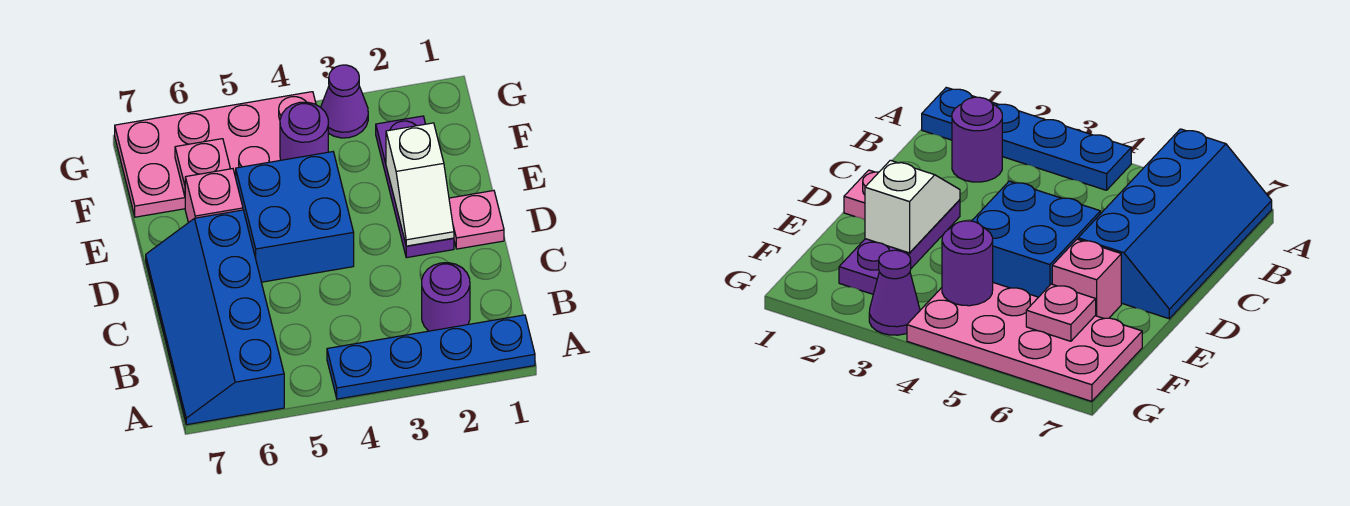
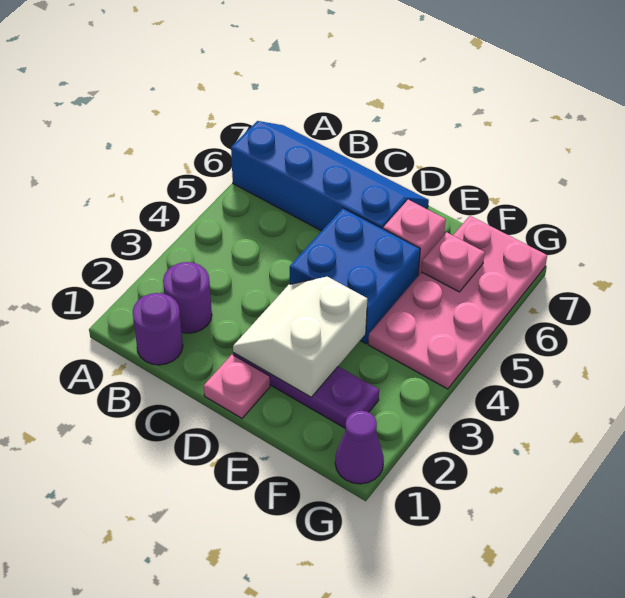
blue 1x4 plate [327,315,535,399] -> none
white 1x2 slope [386,123,454,246] -> white 2x2 slope [233,277,367,397]
purple 1x1 round brick [280,102,328,160] -> purple 1x1 round brick moved to [133,293,183,365]
purple 1x1 cone [321,65,368,138] -> purple 1x1 cone moved to [335,411,384,484]

